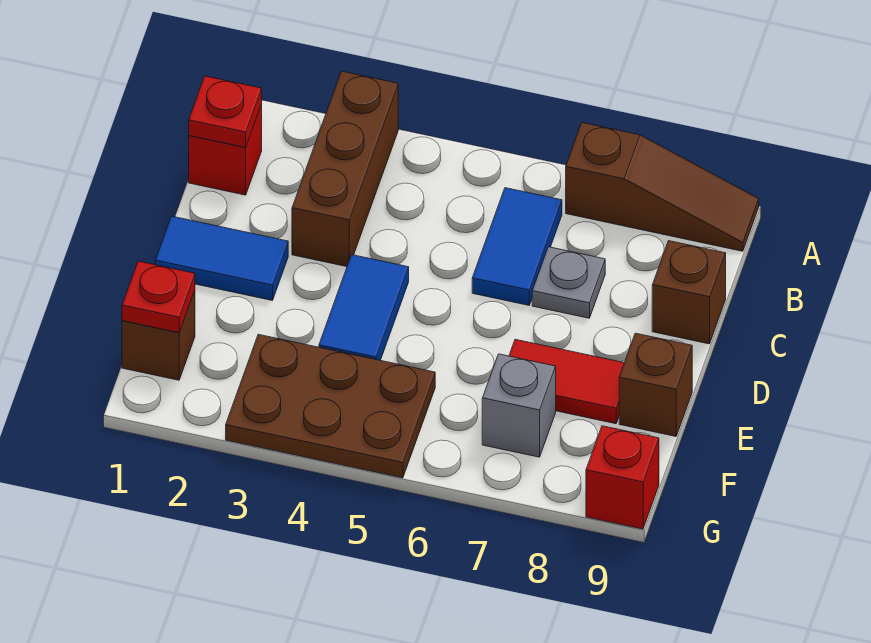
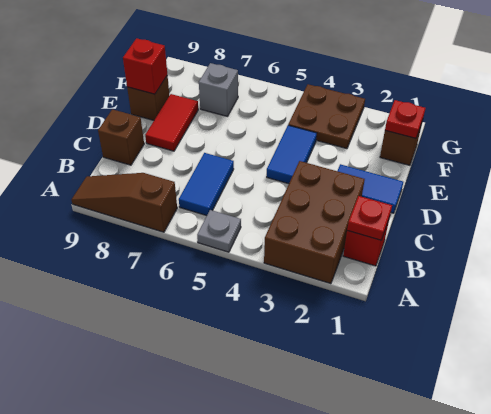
brown 1x3 brick [292,71,398,267] -> brown 2x3 brick [264,161,365,284]
grey 1x1 plate [532,247,605,318] -> grey 1x1 plate moved to [197,210,241,252]
red 1x2 tile [509,339,624,424] -> red 1x2 tile turned to [145,94,198,151]
brown 2x3 plate [226,334,435,478] -> brown 2x2 plate [288,84,365,149]
red 1x1 brick [586,426,659,529] -> red 1x1 brick moved to [123,38,167,94]

